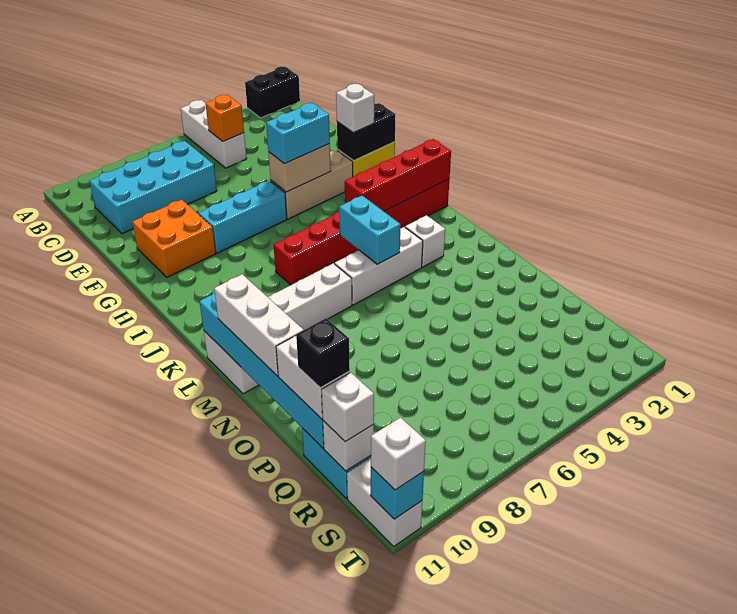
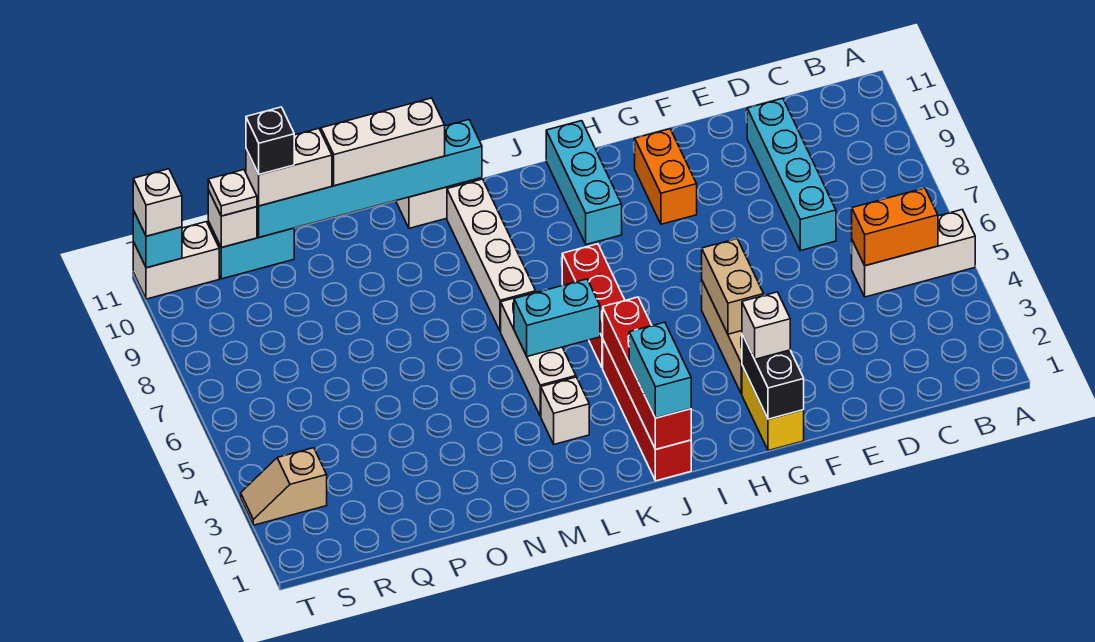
black 1x2 brick [245,67,300,118] -> none
orange 1x1 brick [206,95,244,141] -> orange 1x2 brick [852,188,938,266]
cyan 2x4 brick [89,141,217,234] -> cyan 1x4 brick [747,98,836,251]
orange 2x2 brick [132,200,216,277] -> orange 1x2 brick [635,129,697,224]
cyan 1x2 brick [266,103,330,164] -> cyan 1x2 brick moved to [629,322,691,418]
cyan 1x3 brick [199,180,287,253] -> cyan 1x3 brick moved to [546,121,622,245]
white 1x1 brick [322,372,374,442] -> white 1x1 plate [208,170,257,216]
none -> tan 1x2 slope [241,448,327,525]

